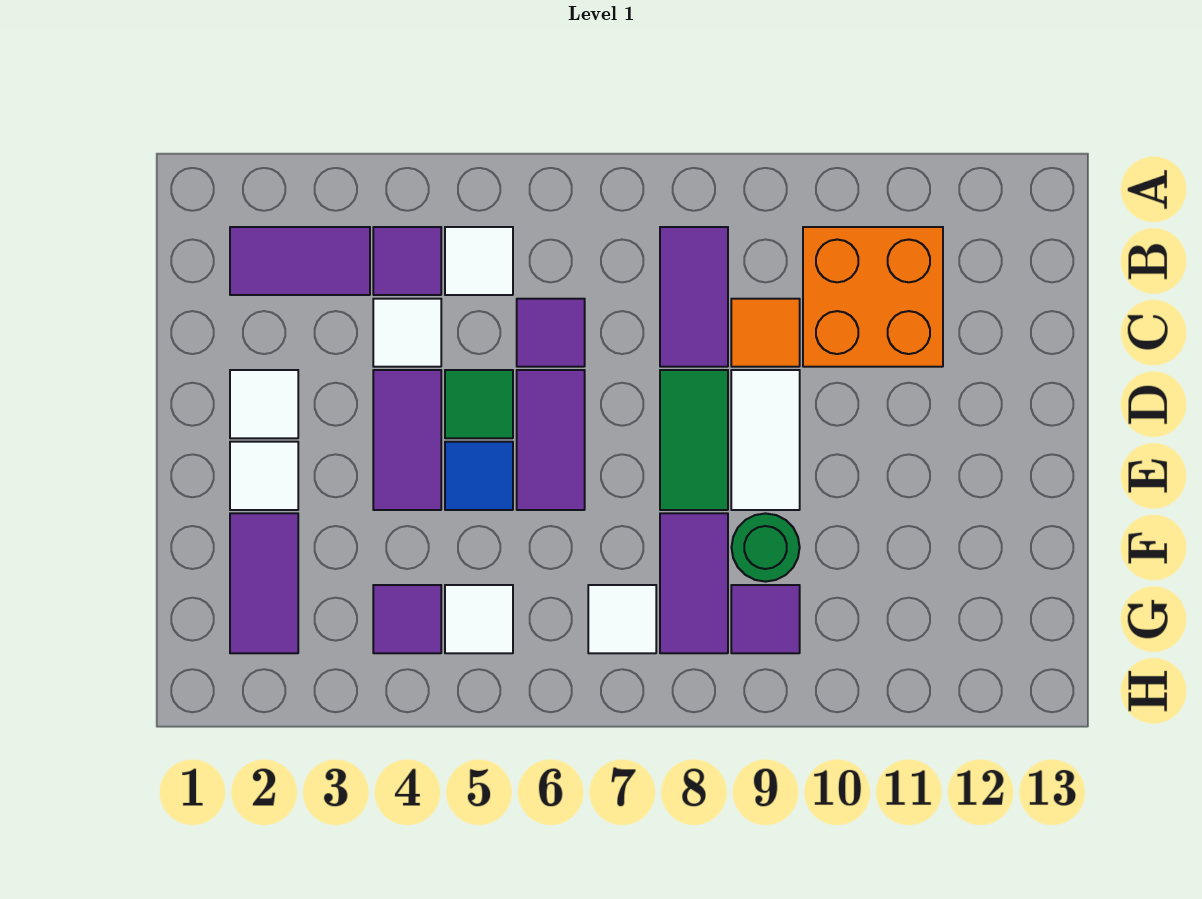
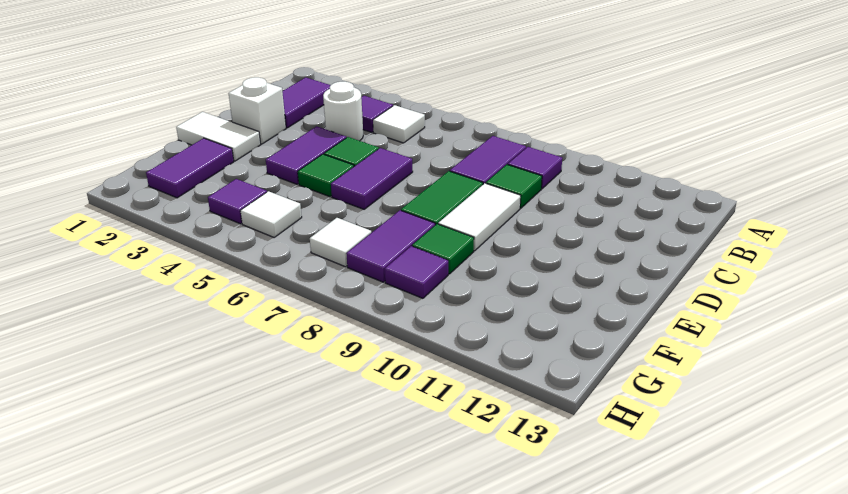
purple 1x2 tile [230,227,370,295] -> purple 1x2 tile turned to [282,77,331,128]
orange 2x2 brick [803,227,943,367] -> none
white 1x1 tile [373,299,441,367] -> white 1x1 round brick [323,82,363,141]
purple 1x1 tile [517,299,585,367] -> purple 1x1 tile moved to [508,147,562,189]
orange 1x1 tile [731,299,800,367] -> green 1x1 tile [486,165,542,208]
white 1x1 tile [230,370,298,438] -> white 1x1 brick [229,77,286,144]
white 1x1 tile [230,442,298,510] -> white 1x2 tile [176,112,261,161]
blue 1x1 tile [445,442,513,510] -> green 1x1 tile [298,154,354,197]
green 1x1 round brick [732,513,800,582] -> green 1x1 tile [412,224,474,274]

